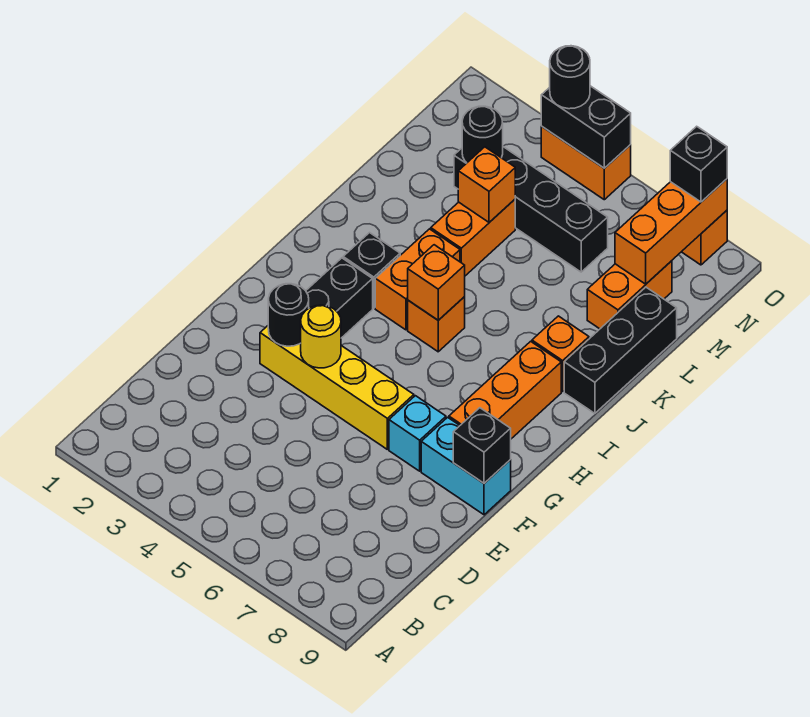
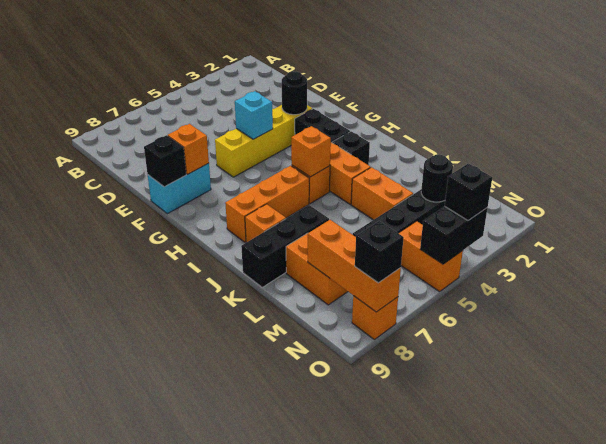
yellow 1x1 round brick [301,305,341,368] -> none
cyan 1x1 brick [389,396,446,471] -> cyan 1x1 brick moved to [235,91,273,139]
orange 1x3 brick [449,341,561,439] -> orange 1x3 brick turned to [225,166,309,243]
black 1x3 brick [564,287,677,413] -> black 1x3 brick turned to [241,205,329,287]
orange 1x1 brick [458,147,515,222] -> orange 1x1 brick moved to [168,124,209,174]
orange 1x2 brick [541,127,631,200] -> orange 1x2 brick turned to [398,221,463,292]
black 1x1 round brick [550,46,590,109] -> black 1x1 brick [445,164,492,220]

